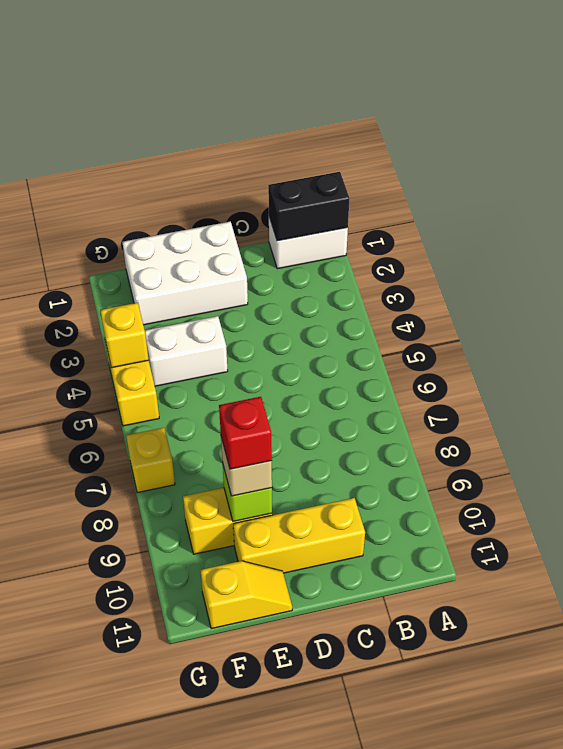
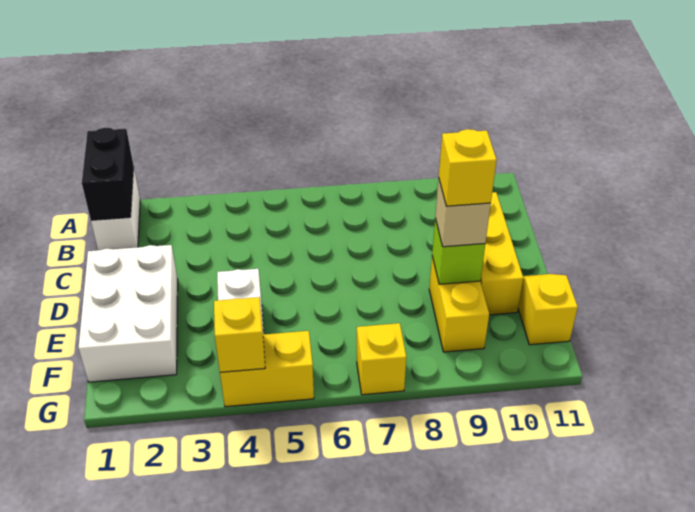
red 1x1 brick [219,397,272,469] -> yellow 1x1 brick [439,129,497,206]

